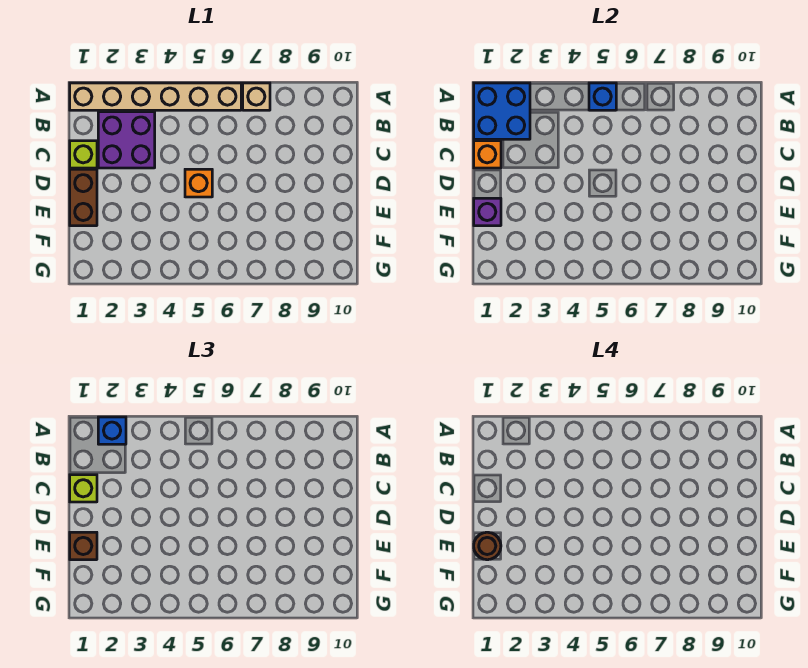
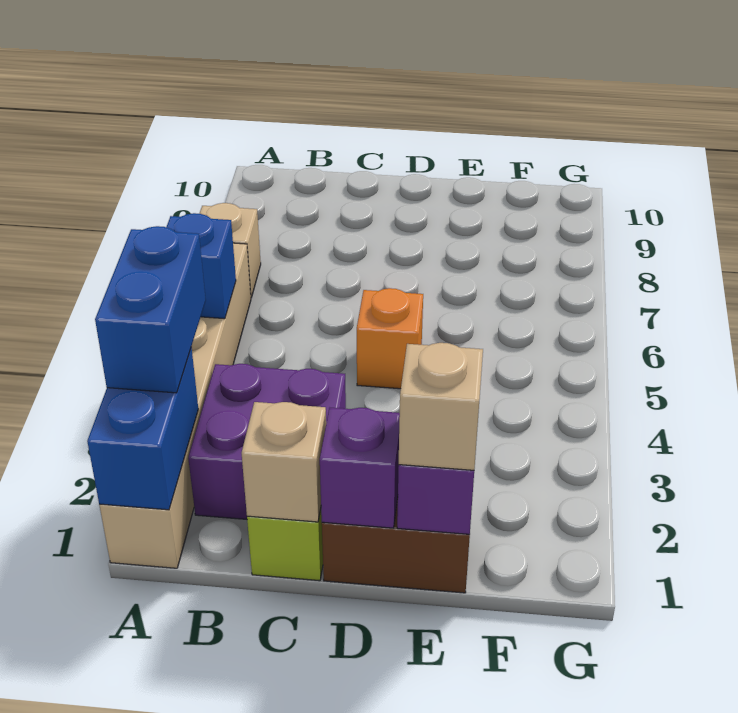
blue 2x2 brick [474,83,530,139] -> blue 1x2 brick [87,347,198,510]
blue 1x1 brick [98,417,126,444] -> blue 1x2 brick [95,226,206,393]
orange 1x1 brick [474,141,501,168] -> tan 1x1 brick [242,402,326,522]
lime 1x1 brick [70,475,97,502] -> none
none -> purple 1x1 brick [320,408,400,528]
brown 1x1 brick [70,532,97,560] -> tan 1x1 brick [399,343,483,470]
brown 1x1 round brick [474,532,501,560] -> none

